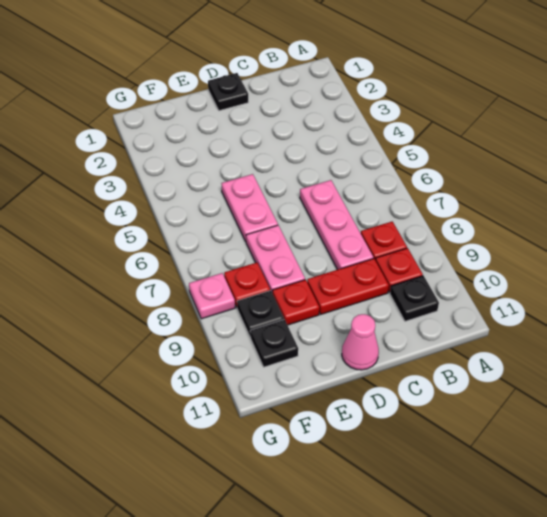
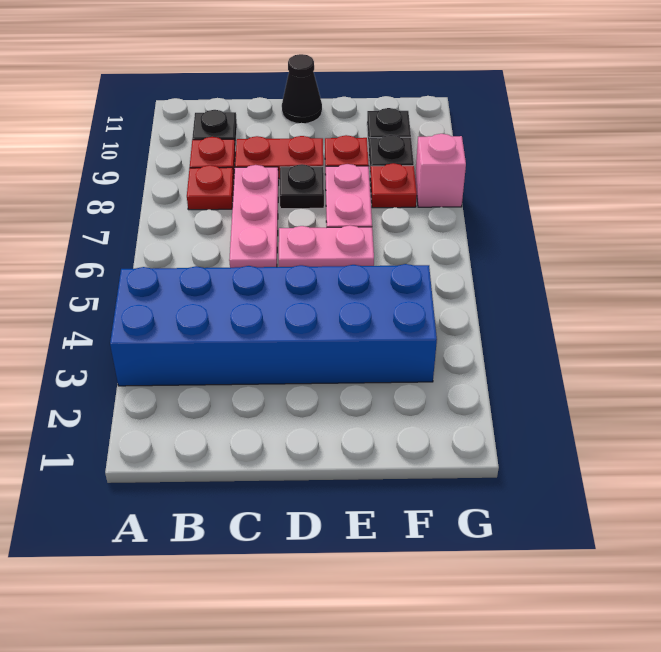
none -> blue 2x6 brick [110,264,437,386]
black 1x1 plate [208,73,248,111] -> black 1x1 plate moved to [280,164,324,209]
pink 1x1 cone [342,314,379,370] -> black 1x1 cone [282,54,322,123]
pink 1x2 plate [222,174,278,241] -> pink 1x2 plate turned to [279,225,374,267]
pink 1x1 plate [189,273,235,319] -> pink 1x1 brick [415,134,466,207]

